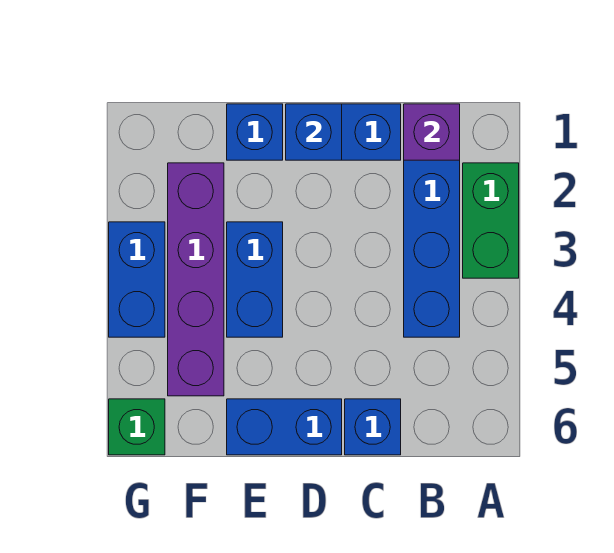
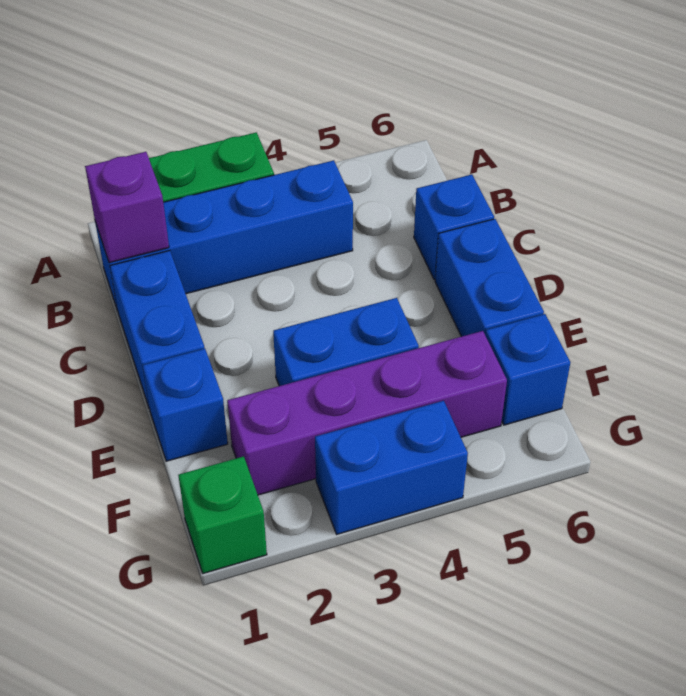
blue 1x1 brick [286,104,342,160] -> blue 1x1 brick moved to [485,314,570,425]
green 1x1 brick [109,399,165,455] -> green 1x1 brick moved to [178,456,267,573]

